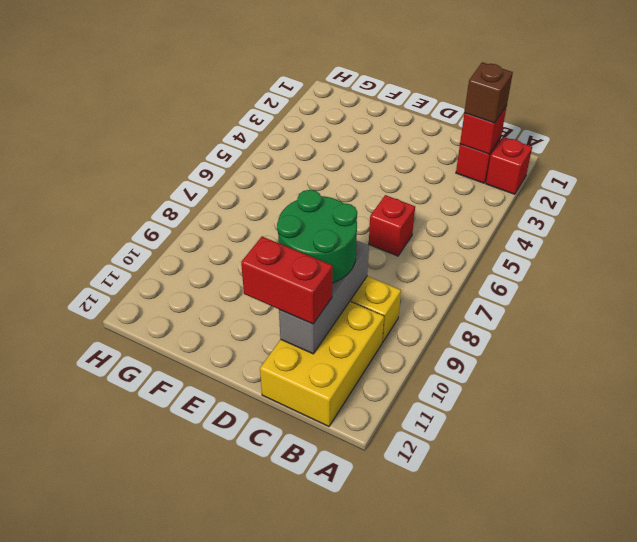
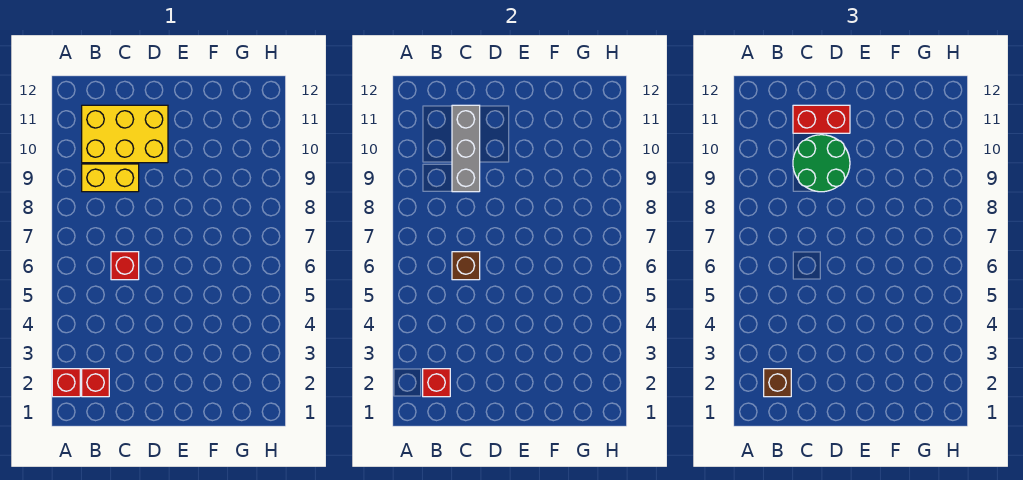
yellow 2x3 brick [260,302,384,426] -> yellow 2x3 brick turned to [82,105,168,163]
none -> brown 1x1 brick [452,252,480,280]

